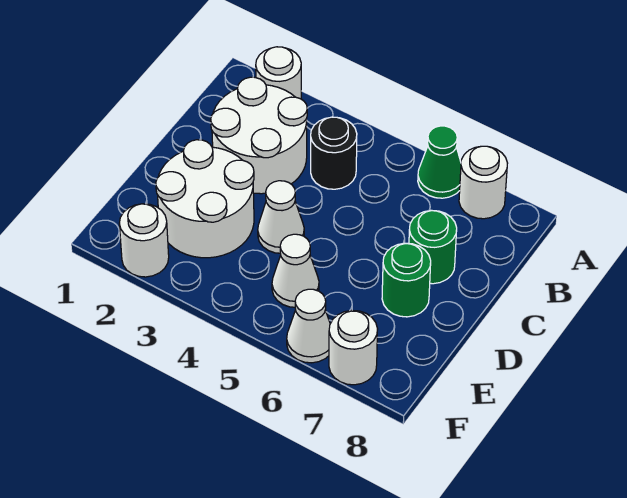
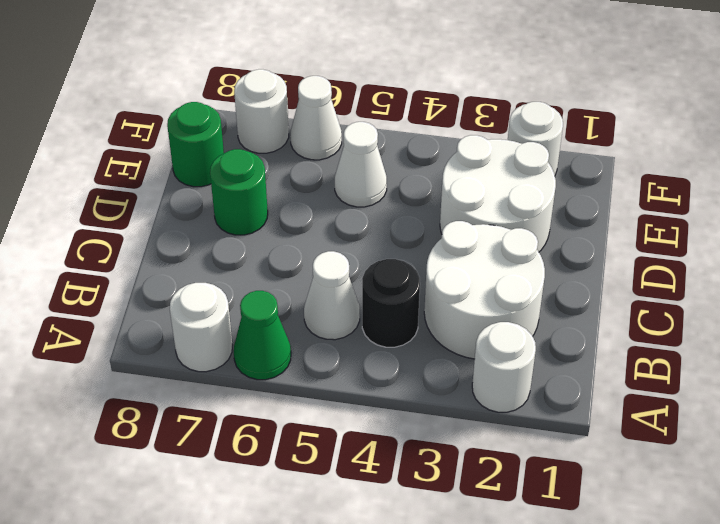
green 1x1 round brick [409,210,457,284] -> green 1x1 round brick moved to [167,102,224,187]
white 1x1 cone [258,181,304,253] -> white 1x1 cone moved to [304,251,360,340]

